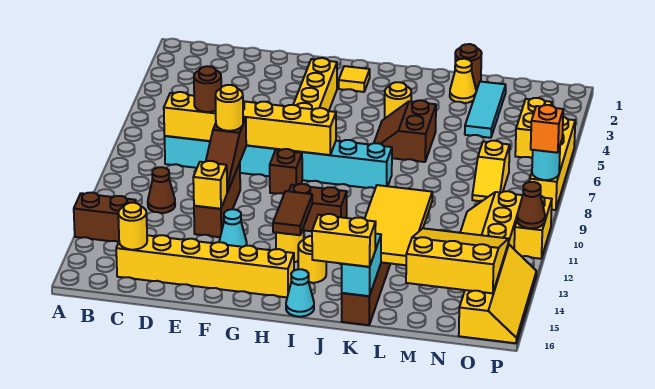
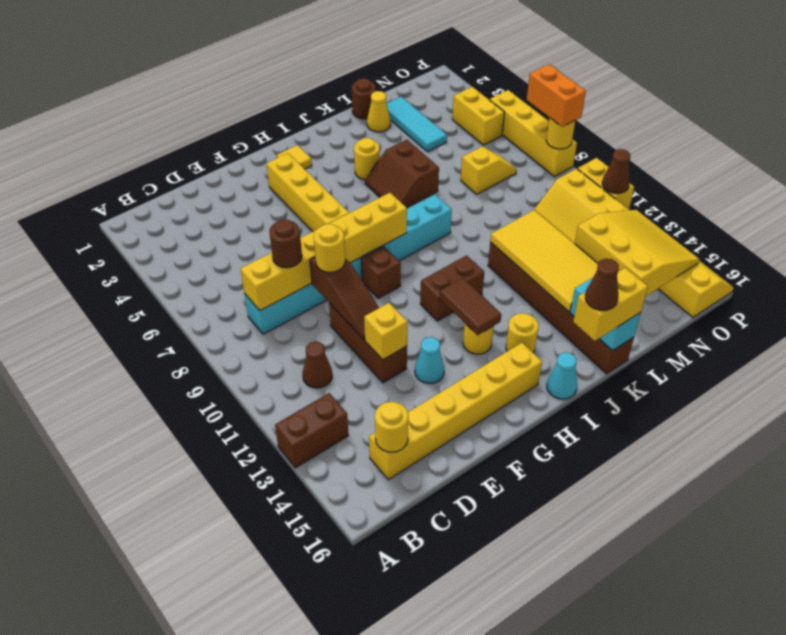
none -> brown 1x1 cone [585,259,619,311]
yellow 3x3 slope [406,228,508,293] -> yellow 3x3 slope turned to [575,210,699,296]
yellow 1x2 slope [472,141,510,201] -> yellow 1x2 slope turned to [461,147,517,194]
cyan 1x1 round brick [532,147,560,180] -> yellow 1x1 round brick [546,118,575,149]
orange 1x1 brick [531,105,563,153] -> orange 1x2 brick [527,64,586,127]

